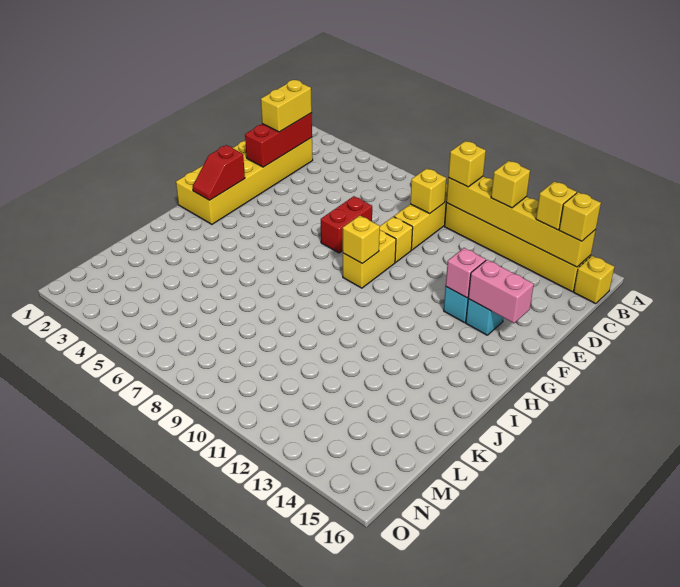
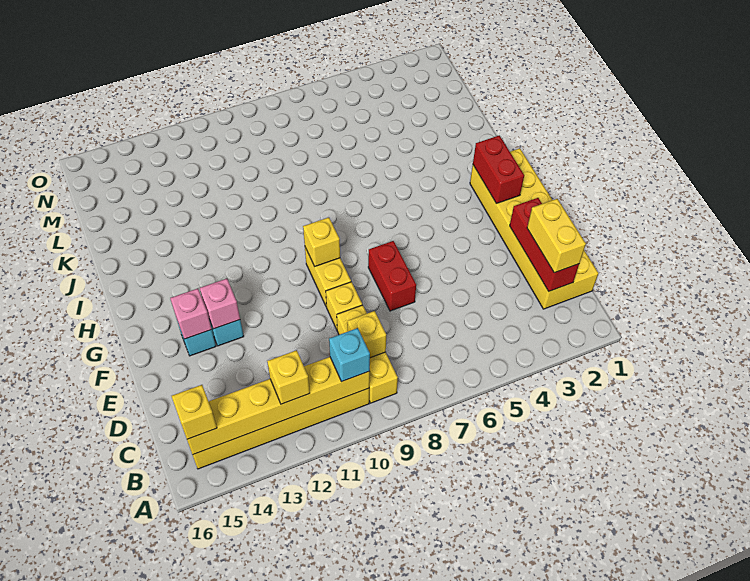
yellow 1x1 brick [448,141,486,187] -> cyan 1x1 brick [329,328,370,382]
yellow 1x1 brick [536,181,577,230] -> none
yellow 1x1 brick [574,256,614,304] -> none
pink 1x2 brick [468,260,534,323] -> pink 1x1 brick [170,289,212,339]
red 1x2 slope [193,145,245,200] -> red 1x2 brick [473,135,524,203]

